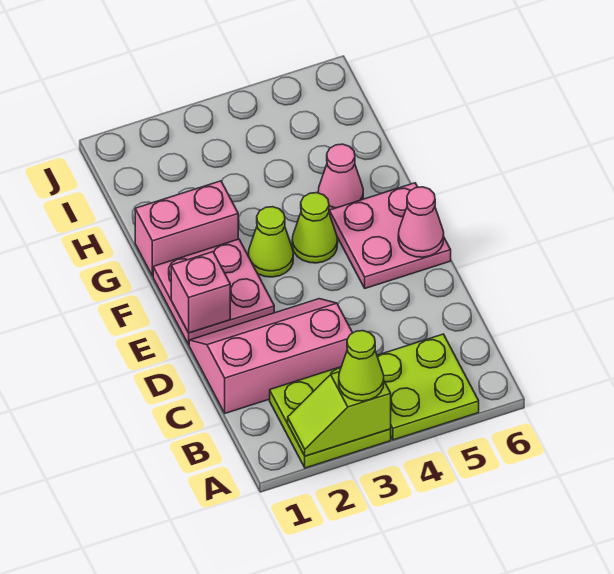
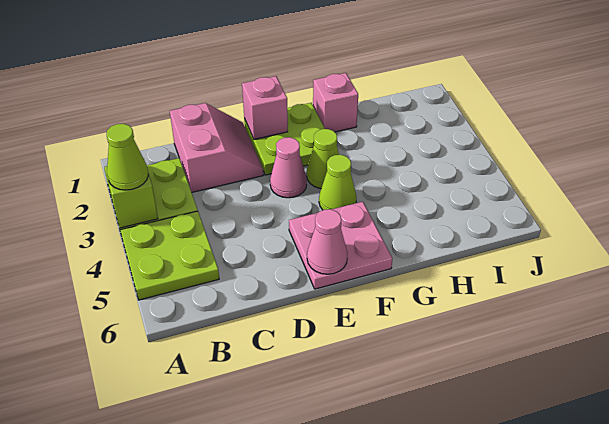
pink 2x3 slope [189,299,352,413] -> pink 2x2 slope [170,103,263,192]
pink 2x2 plate [153,239,274,345] -> lime 2x2 plate [244,103,325,175]
pink 1x2 brick [135,181,238,276] -> pink 1x1 brick [313,73,358,132]
pink 1x1 cone [318,144,363,210] -> pink 1x1 cone moved to [270,137,307,198]

